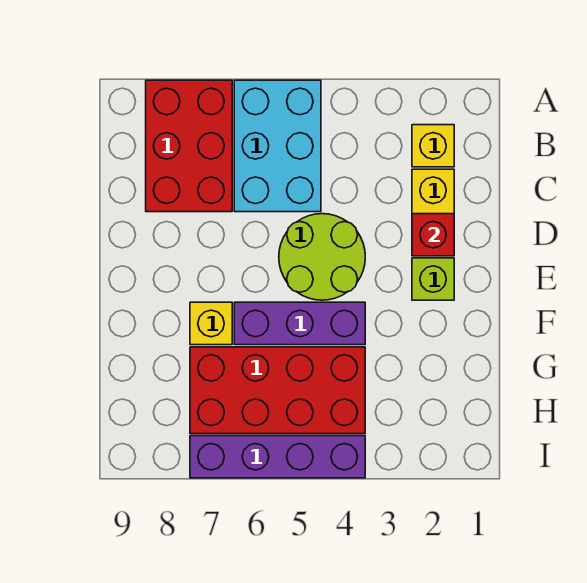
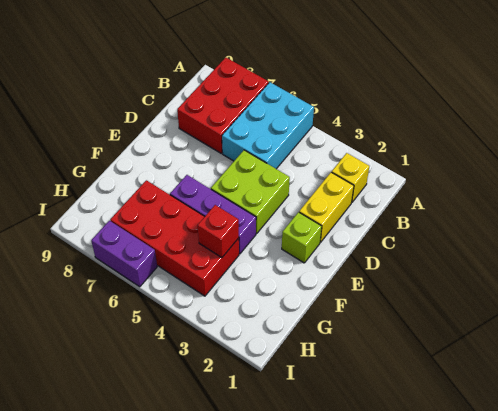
red 1x1 brick [412,214,454,256] -> red 1x1 brick moved to [198,205,239,258]
lime 2x2 round brick [279,214,365,300] -> lime 2x2 brick [211,150,290,233]
yellow 1x1 brick [190,302,232,345] -> none
purple 1x4 brick [190,436,365,478] -> purple 1x2 brick [91,221,157,287]

